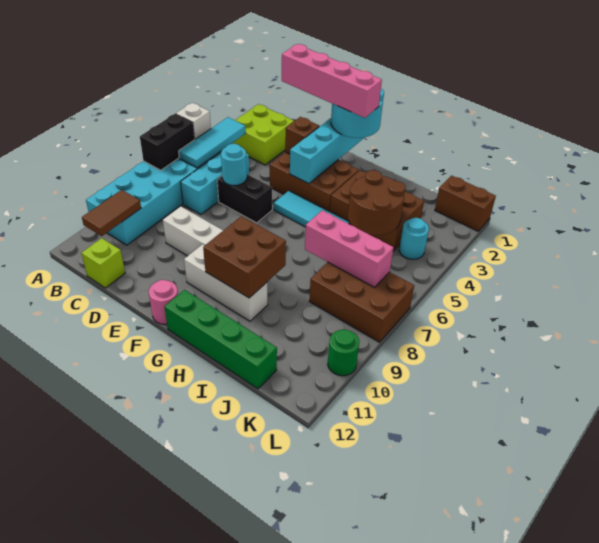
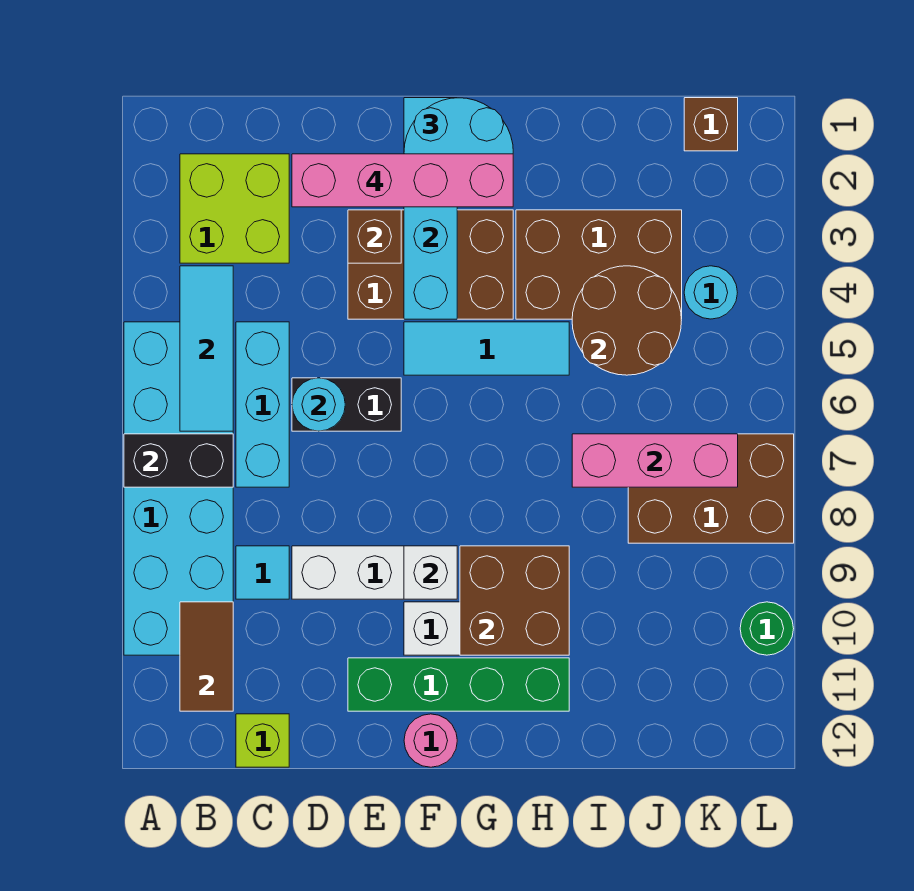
white 1x1 brick [176,103,211,140] -> white 1x1 brick moved to [404,546,457,599]
black 1x2 brick [140,114,194,170] -> black 1x2 brick turned to [124,434,233,487]
none -> cyan 1x1 tile [236,546,289,599]
green 1x4 brick [165,290,277,389] -> green 1x4 brick moved to [348,658,569,711]
brown 1x2 brick [435,176,496,231] -> brown 1x1 brick [684,98,738,151]

